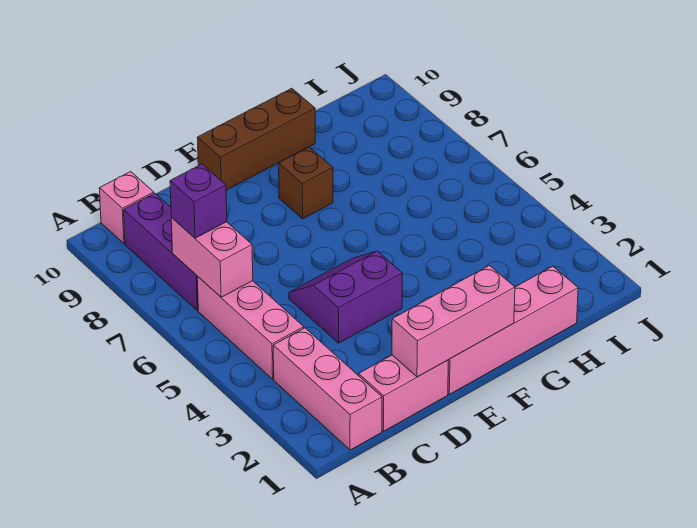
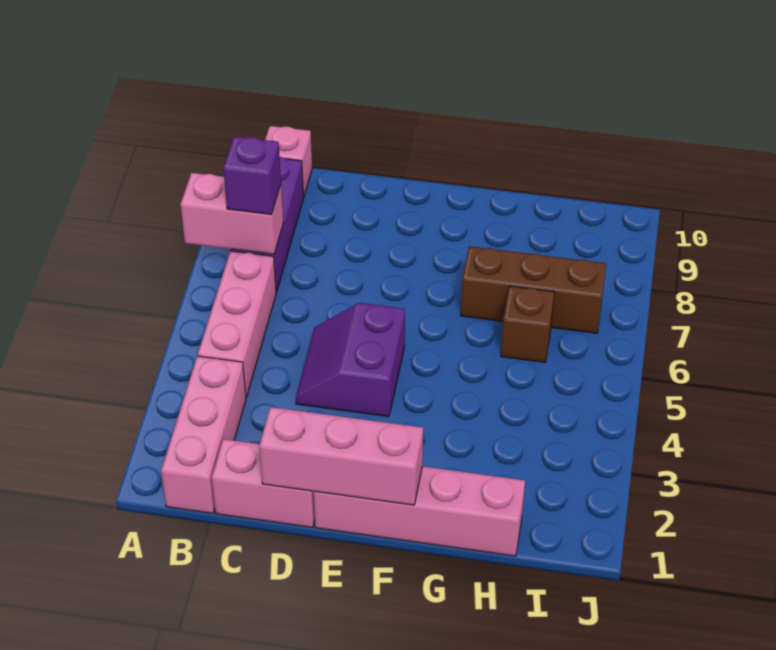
pink 1x2 brick [171,218,253,297] -> pink 1x2 brick turned to [181,173,283,254]
purple 2x2 slope [289,251,402,343] -> purple 2x2 slope turned to [296,303,405,417]
brown 1x3 brick [197,88,315,190] -> brown 1x3 brick moved to [461,246,606,333]
brown 1x1 brick [279,147,333,219] -> brown 1x1 brick moved to [501,286,554,362]

